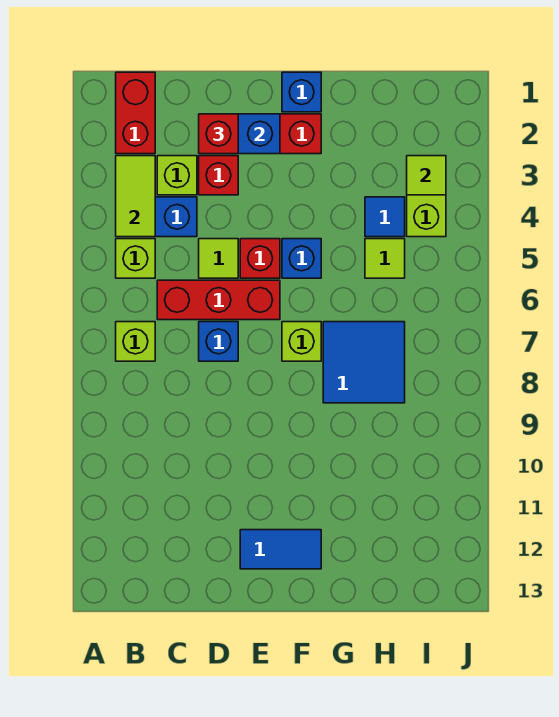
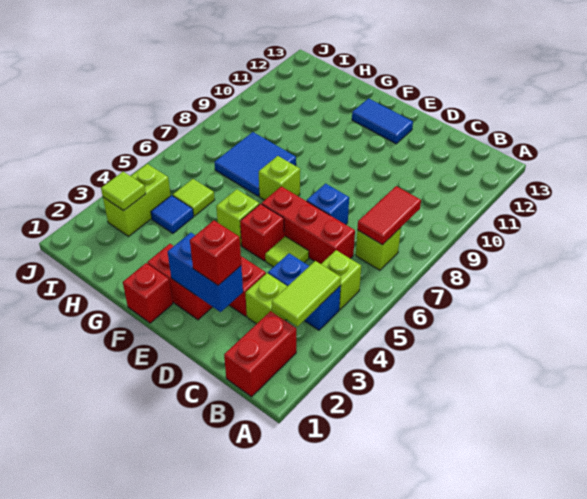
none -> red 1x2 tile [357,186,421,245]
blue 1x1 brick [282,72,321,112] -> red 1x1 brick [123,263,173,323]
blue 1x1 brick [282,239,321,278] -> lime 1x1 brick [216,189,259,245]

